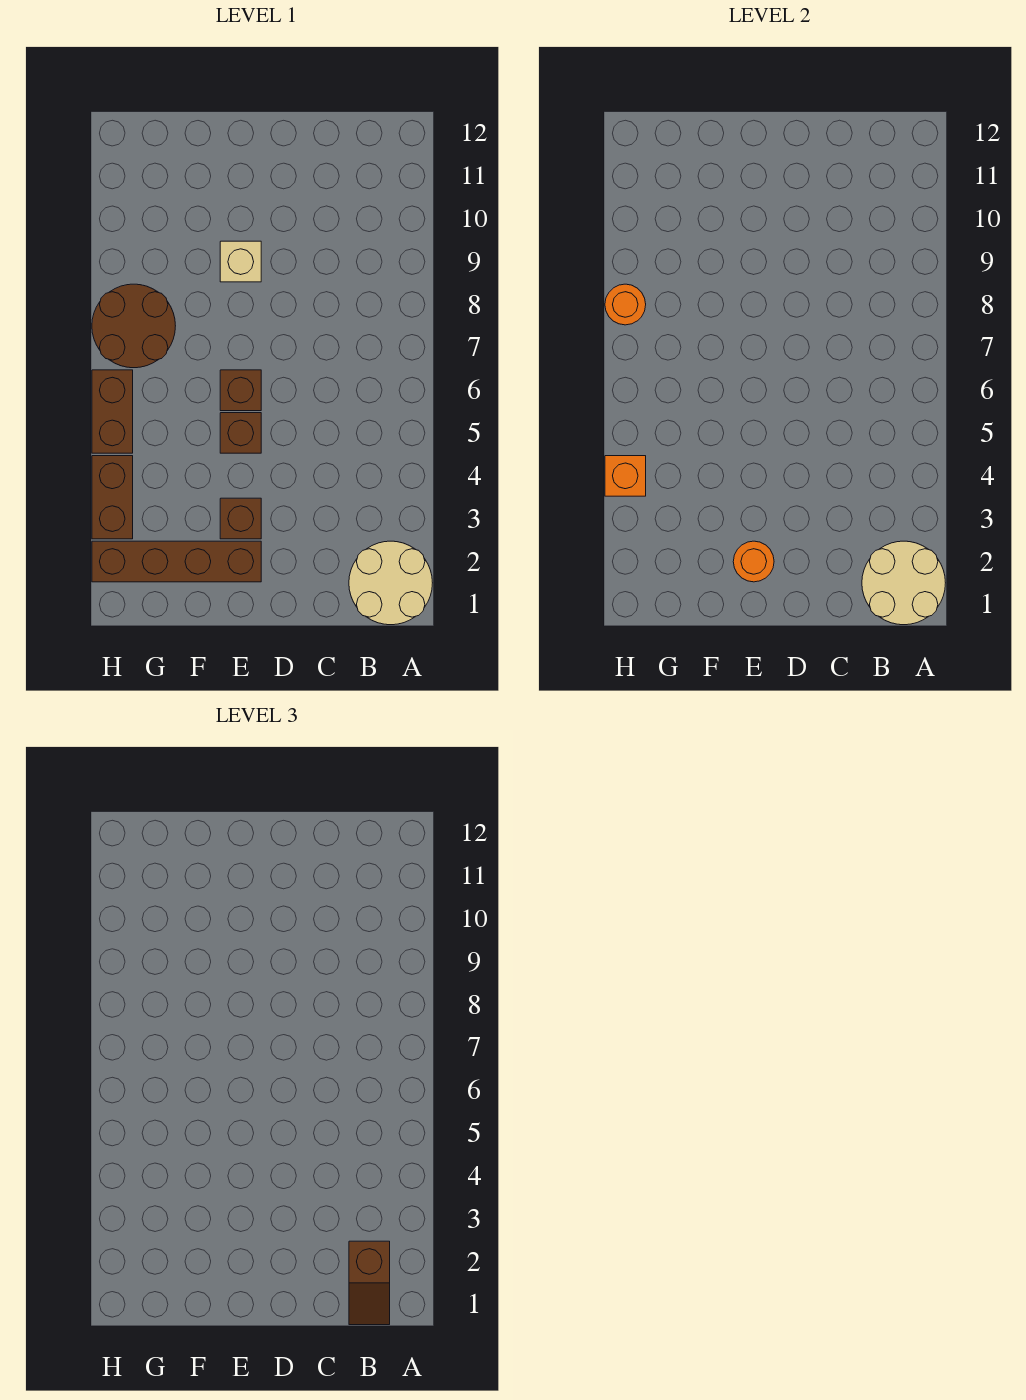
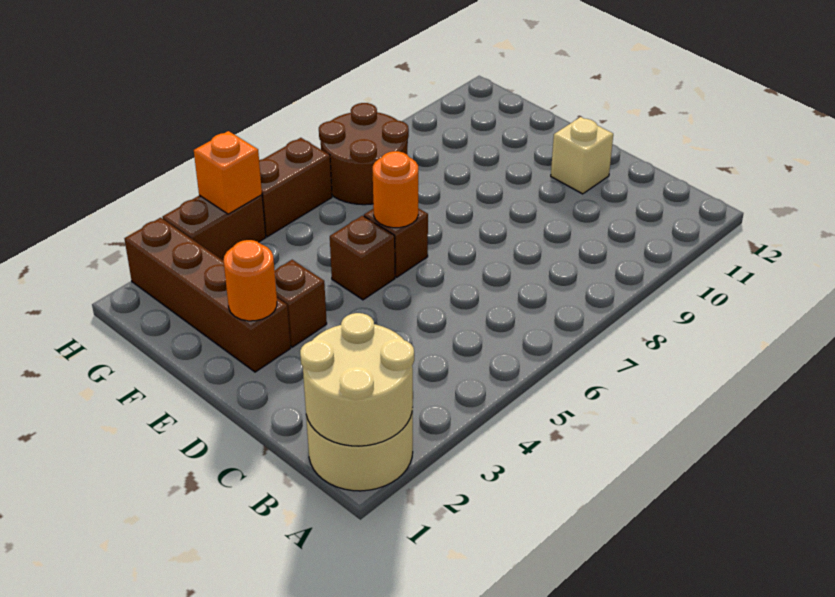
brown 1x2 slope [349,1241,390,1325] -> none
tan 1x1 brick [220,241,261,282] -> tan 1x1 brick moved to [551,117,613,194]
orange 1x1 round brick [605,284,646,325] -> orange 1x1 round brick moved to [373,151,418,228]

